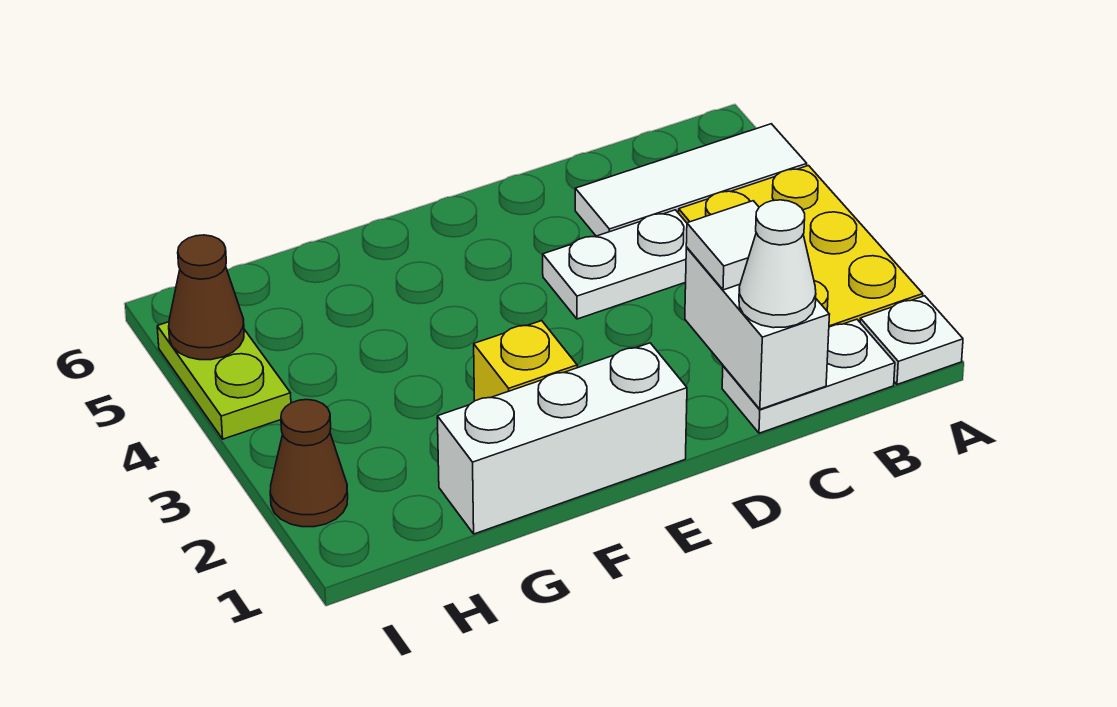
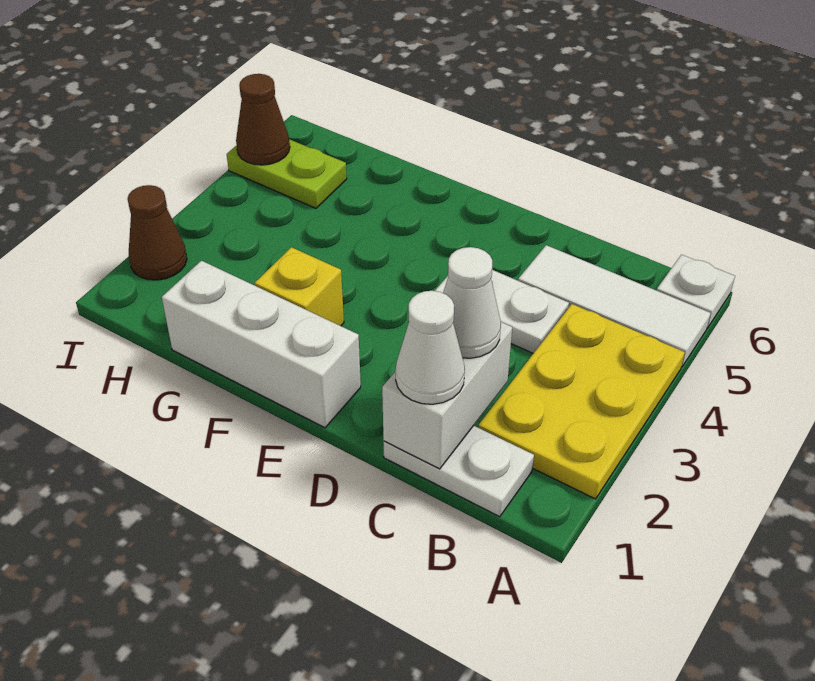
white 1x1 plate [860,296,963,385] -> white 1x1 plate moved to [657,255,735,328]
white 1x1 tile [686,201,759,290] -> white 1x1 cone [443,247,501,358]
lime 1x2 plate [157,322,291,439] -> lime 1x2 plate turned to [227,139,347,208]

